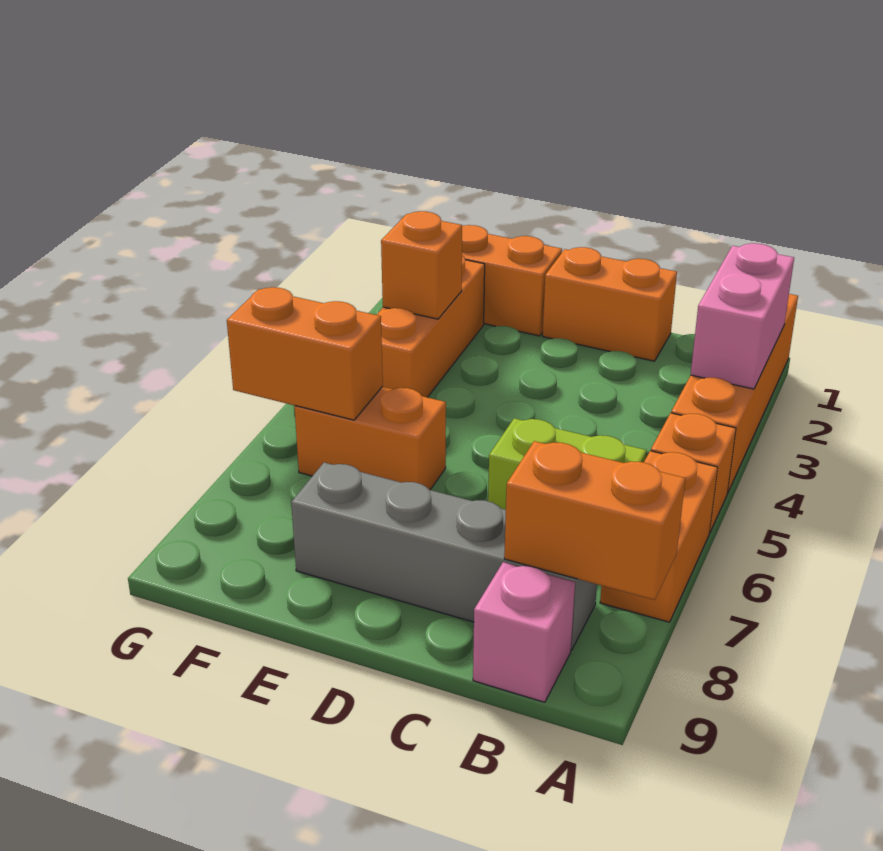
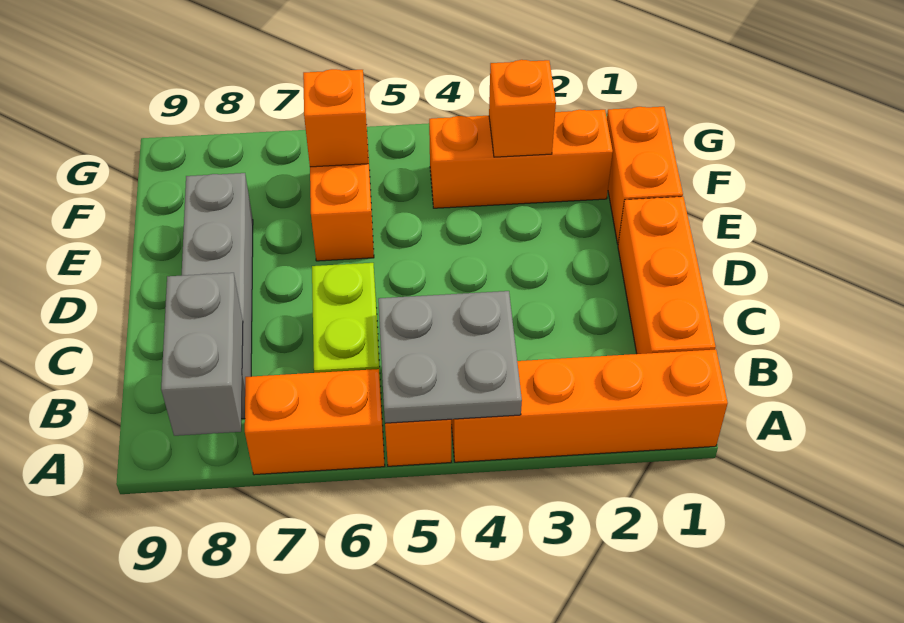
pink 1x2 brick [691,243,794,389] -> none
none -> grey 2x2 plate [378,291,522,423]
orange 1x2 brick [504,441,685,600] -> grey 1x2 brick [161,273,243,436]
pink 1x1 brick [473,562,575,702] -> none
orange 1x2 brick [543,247,677,361] -> orange 1x3 brick [618,197,716,354]
orange 1x2 brick [227,287,383,420] -> orange 1x1 brick [303,69,368,167]

